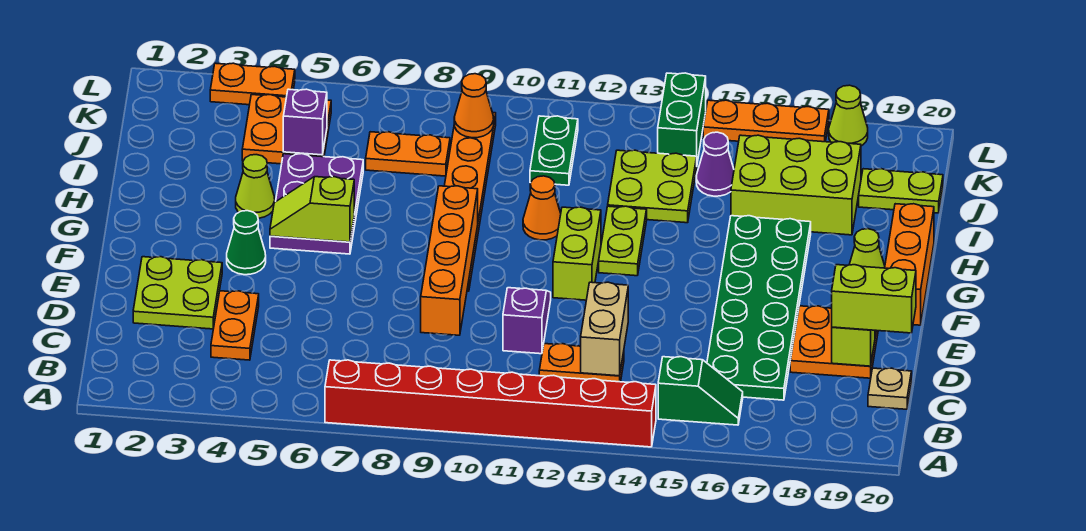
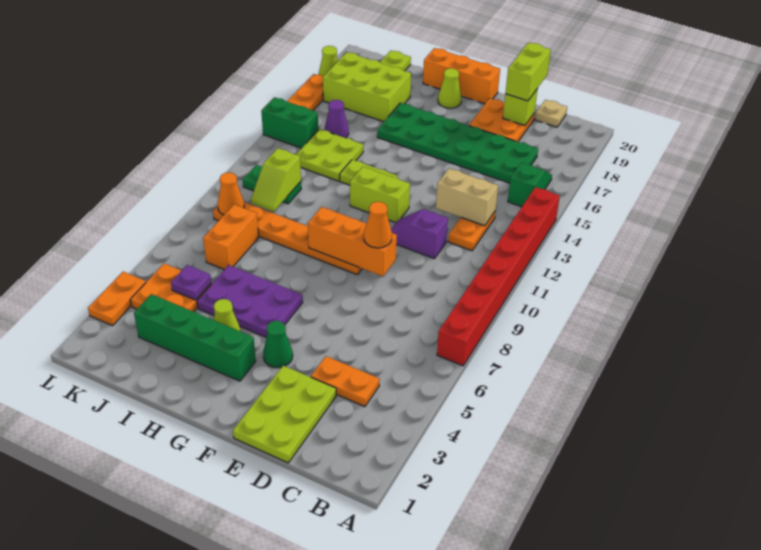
lime 2x2 plate [133,257,222,329] -> lime 2x3 plate [233,366,336,463]
orange 1x4 brick [421,186,478,335] -> orange 1x3 brick [308,207,397,276]
none -> green 1x4 brick [134,294,256,381]
lime 1x2 slope [270,177,354,242] -> lime 1x2 slope moved to [251,148,301,212]
orange 1x1 cone [523,176,561,240] -> orange 1x1 cone moved to [364,202,392,248]
lime 2x3 brick [731,135,861,235] -> lime 2x3 brick turned to [323,52,411,122]
purple 1x1 brick [283,89,327,155] -> purple 1x1 plate [171,265,211,300]
orange 1x2 plate [366,132,450,176] -> orange 1x2 brick [203,204,259,270]

